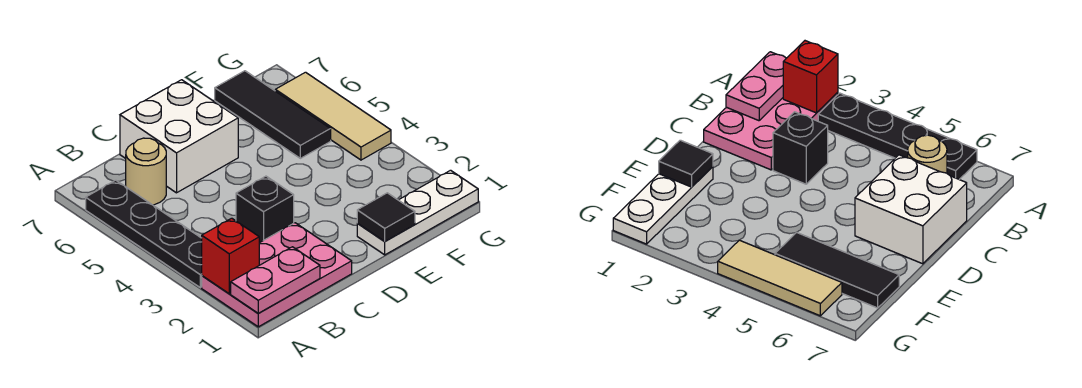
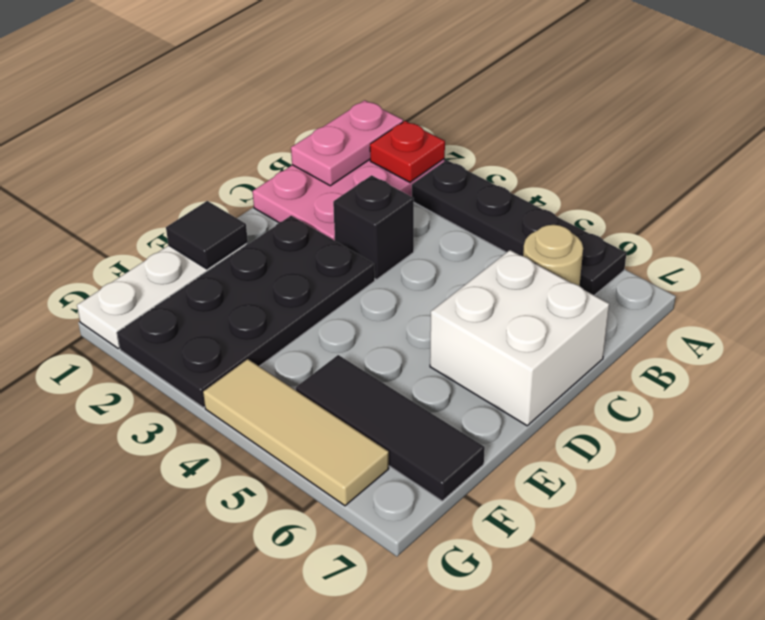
red 1x1 brick [202,218,259,294] -> red 1x1 plate [370,121,445,182]
none -> black 2x4 plate [117,216,375,407]

